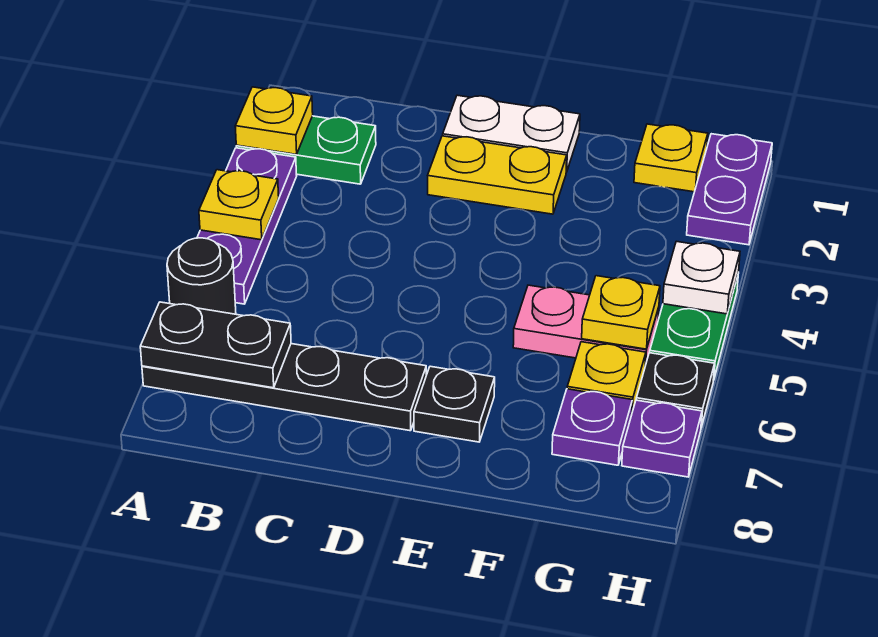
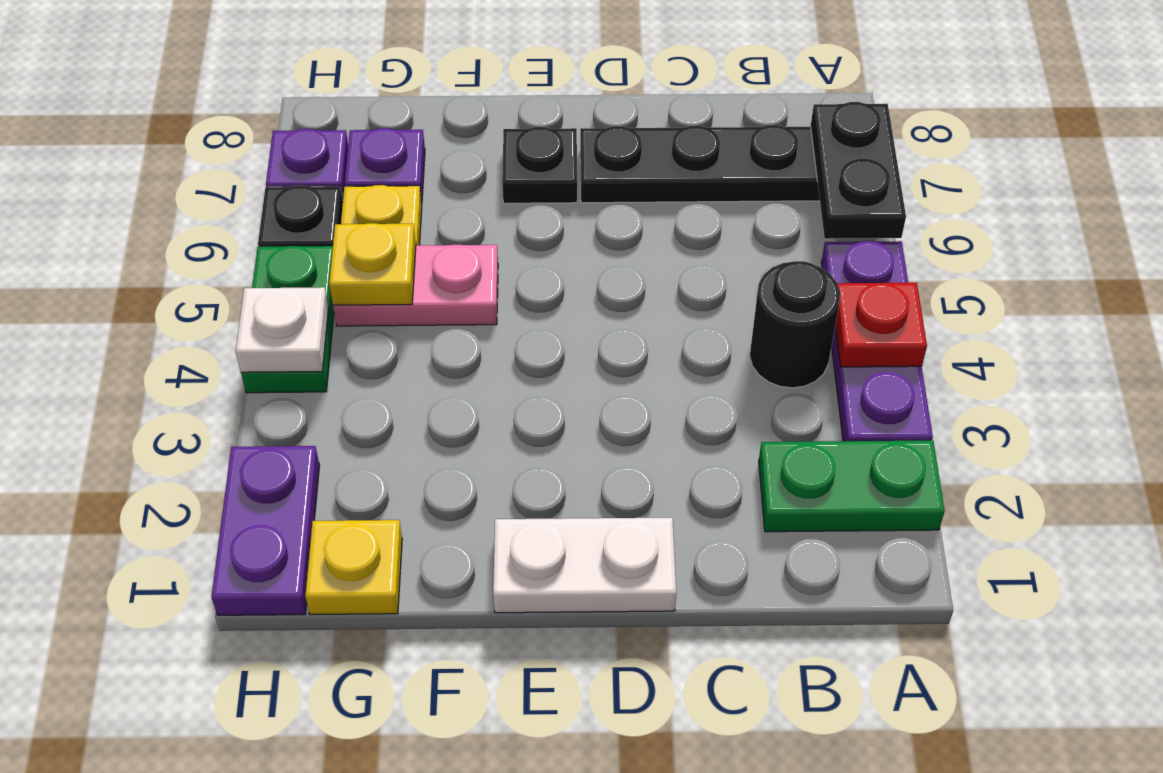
yellow 1x1 plate [235,87,313,154] -> none
yellow 1x1 plate [199,170,279,240] -> red 1x1 plate [835,283,927,367]
black 1x1 round brick [167,238,236,314] -> black 1x1 round brick moved to [750,261,840,388]
black 1x2 plate [140,302,291,388] -> black 1x2 plate turned to [811,102,906,239]
yellow 1x2 plate [428,136,567,214] -> none

